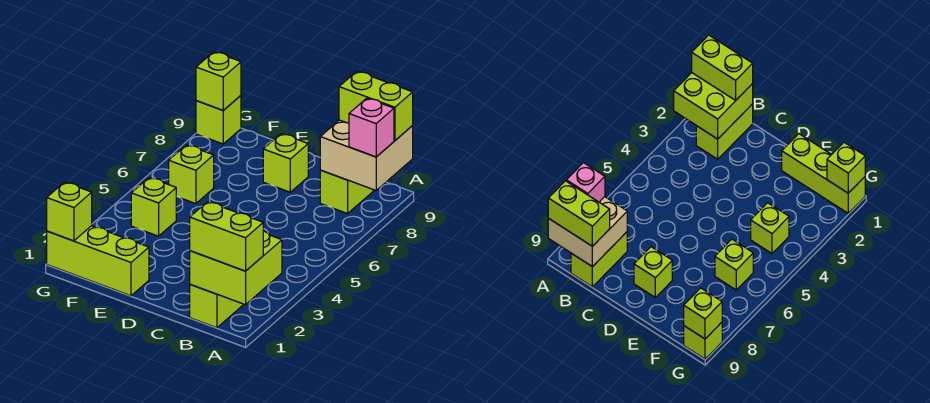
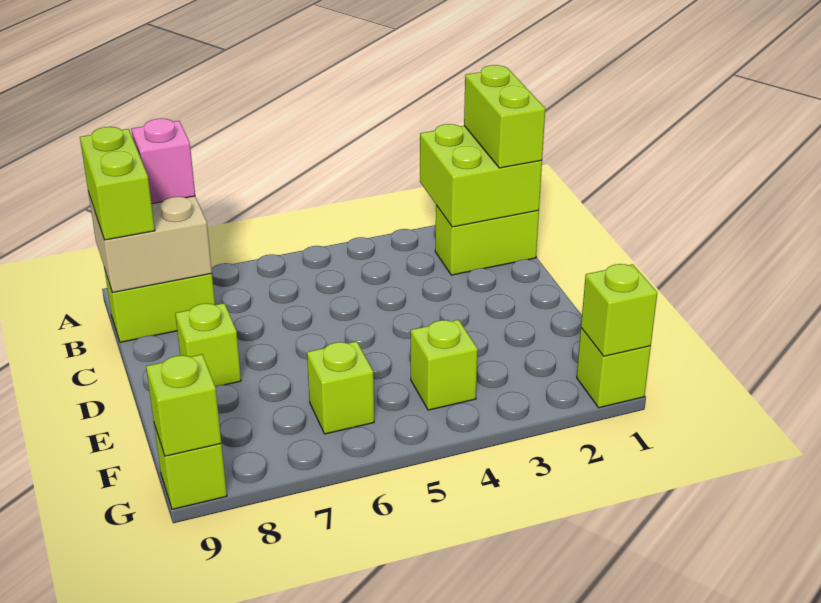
lime 1x3 brick [47,226,149,296] -> lime 1x1 brick [577,328,651,408]

